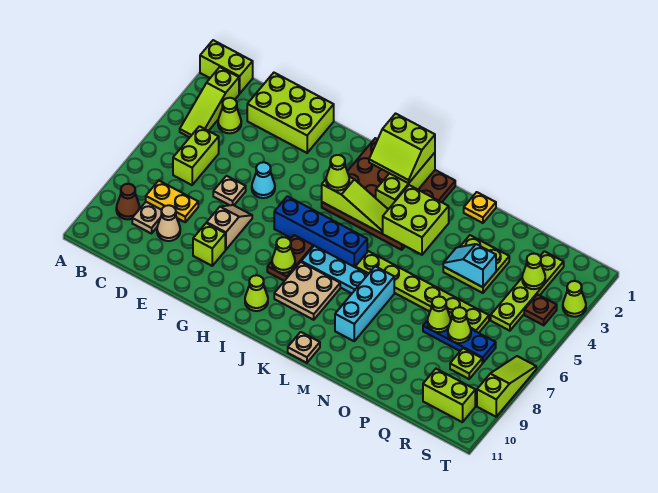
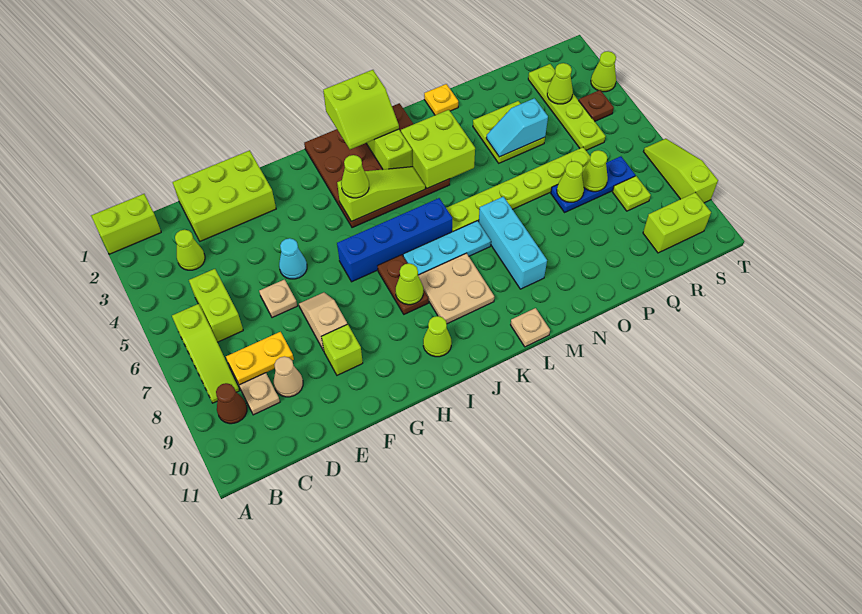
lime 1x3 slope [180,67,239,137] -> lime 1x3 slope moved to [172,304,239,403]

